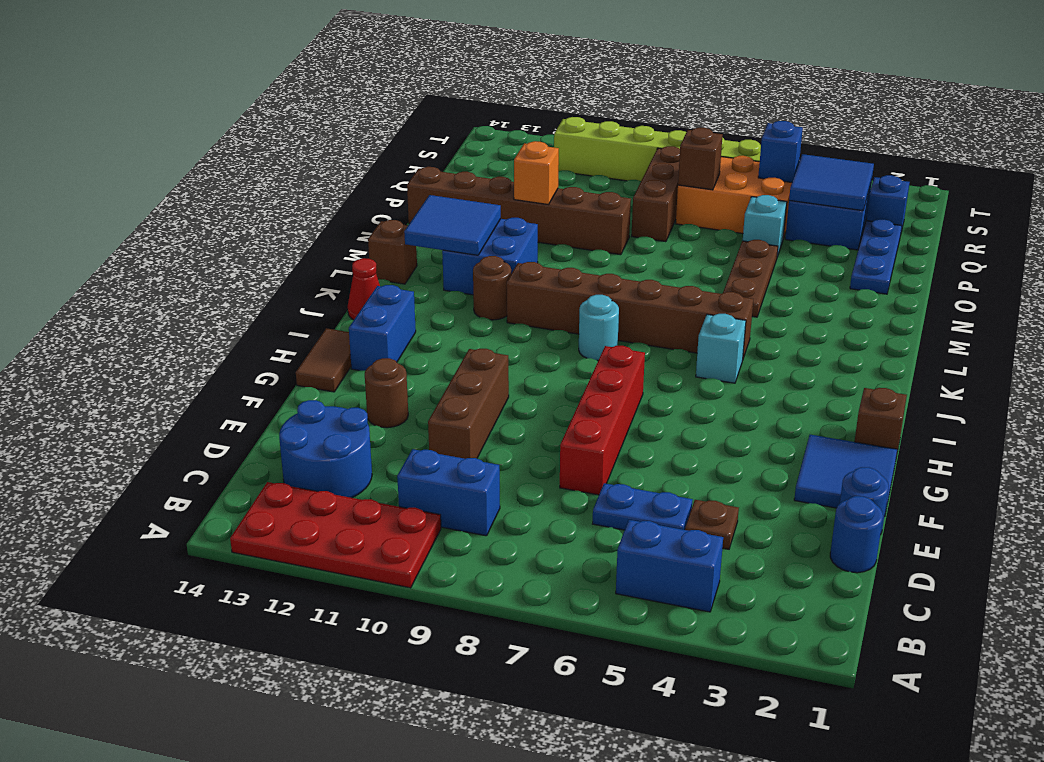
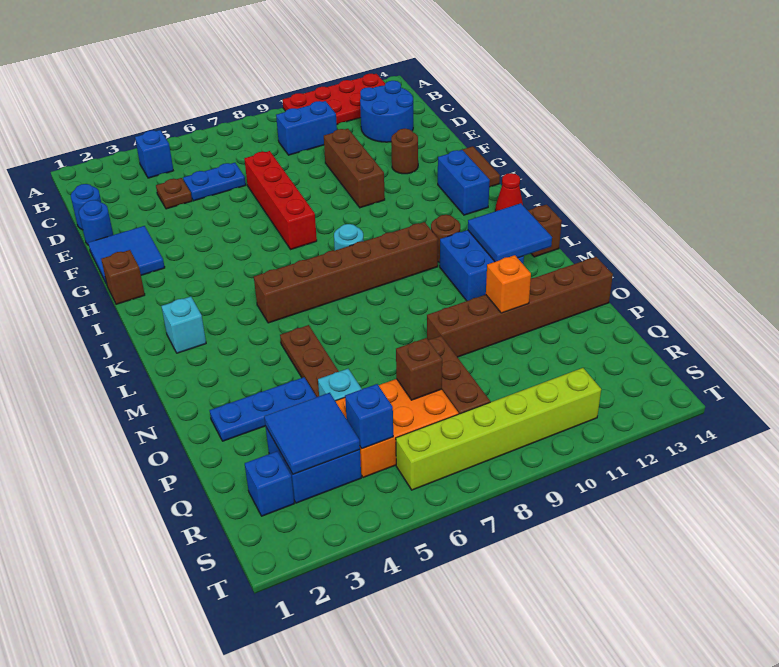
blue 1x2 brick [616,520,723,612] -> blue 1x1 brick [135,130,173,178]
cyan 1x1 brick [696,314,746,383] -> cyan 1x1 brick moved to [162,296,206,353]
blue 1x3 plate [850,219,902,294] -> blue 1x3 plate turned to [210,377,316,441]

